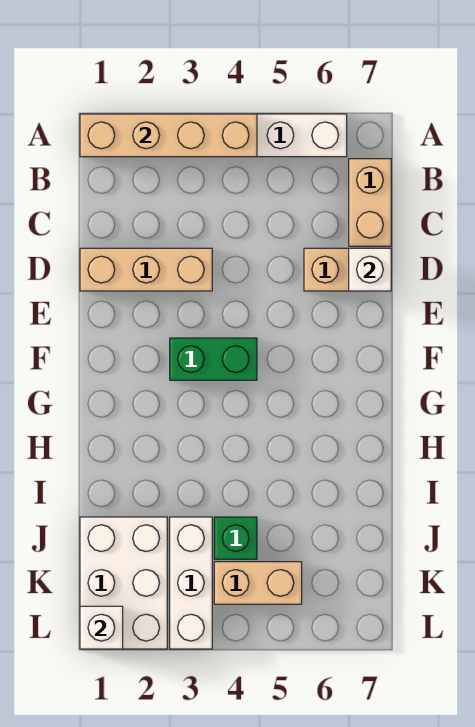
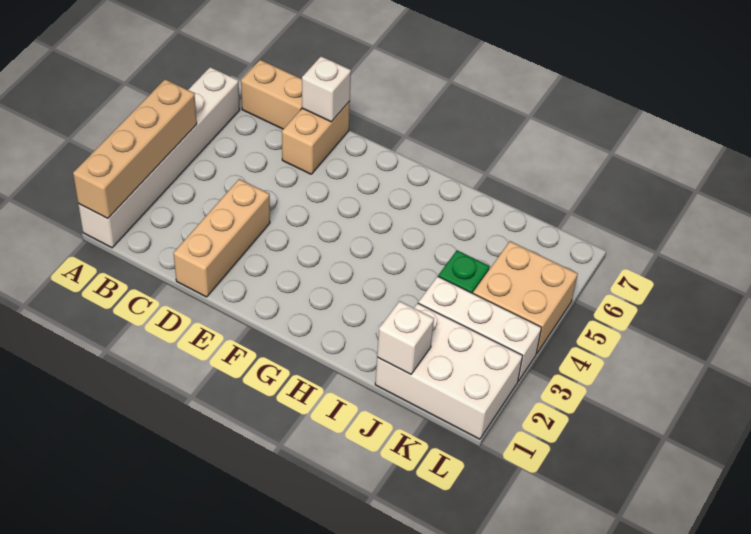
green 1x2 brick [170,338,257,380] -> none
tan 1x2 brick [214,562,302,604] -> tan 2x2 brick [473,241,578,354]
white 1x1 brick [80,606,123,649] -> white 1x1 brick moved to [377,301,434,374]

